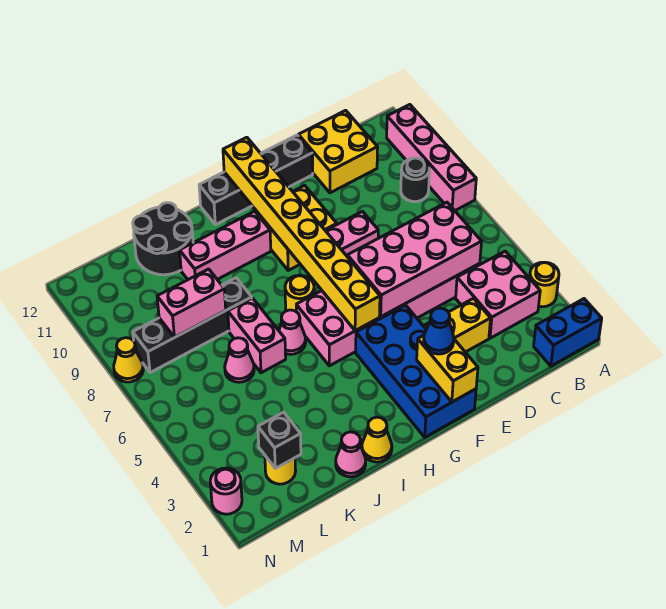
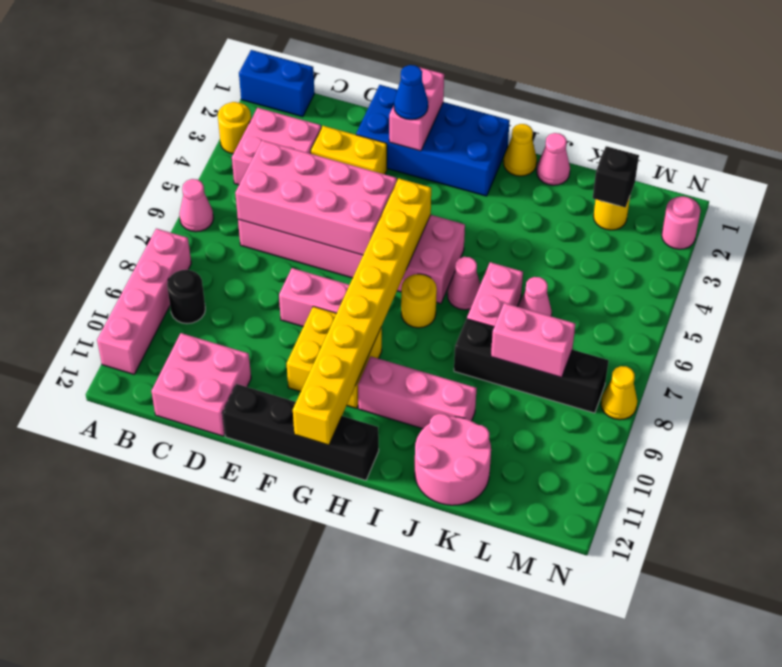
none -> pink 1x1 cone [179,179,214,232]
yellow 2x2 brick [298,110,378,193] -> pink 2x2 brick [151,333,251,436]
blue 2x4 brick [356,305,476,437] -> blue 2x4 brick turned to [356,85,510,196]
yellow 1x2 brick [417,335,478,402] -> pink 1x2 brick [389,67,444,151]
black 2x2 round brick [133,203,193,275] -> pink 2x2 round brick [415,414,491,505]

